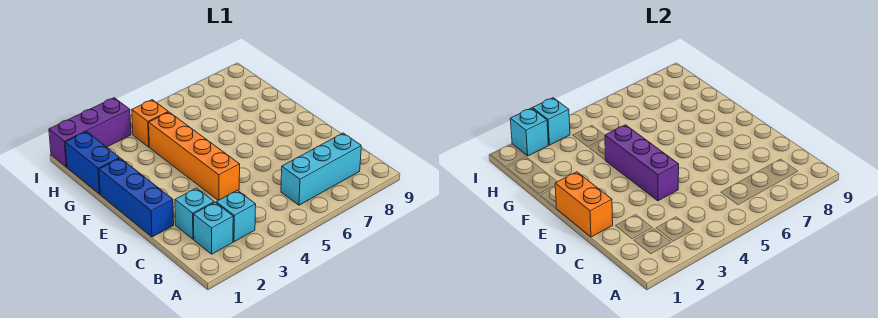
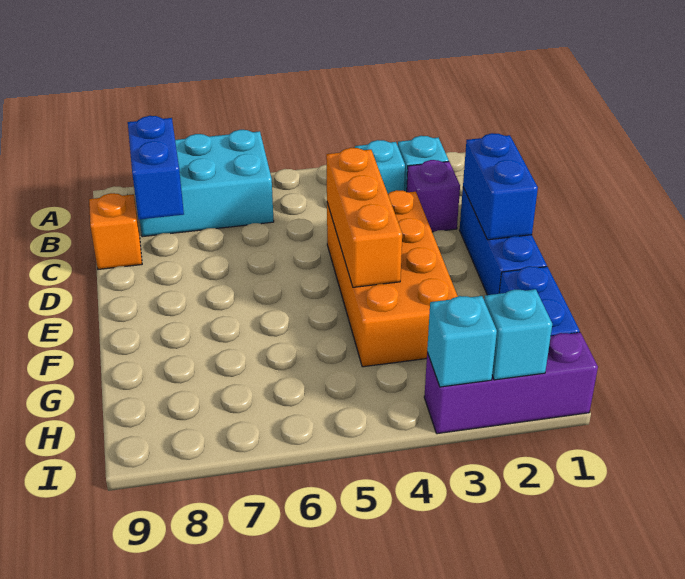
cyan 1x3 brick [281,133,361,205] -> cyan 2x3 brick [140,130,274,237]
none -> blue 1x2 brick [128,116,184,220]
cyan 1x1 brick [175,188,214,239] -> purple 1x1 brick [407,160,460,232]
orange 1x2 brick [555,172,613,237] -> blue 1x2 brick [463,133,538,240]
orange 1x4 brick [149,112,240,200] -> orange 2x4 brick [327,190,458,367]
purple 1x3 brick [605,125,679,201] -> orange 1x3 brick [326,148,402,287]
orange 1x1 brick [132,100,168,147] -> orange 1x1 brick moved to [89,193,142,269]

